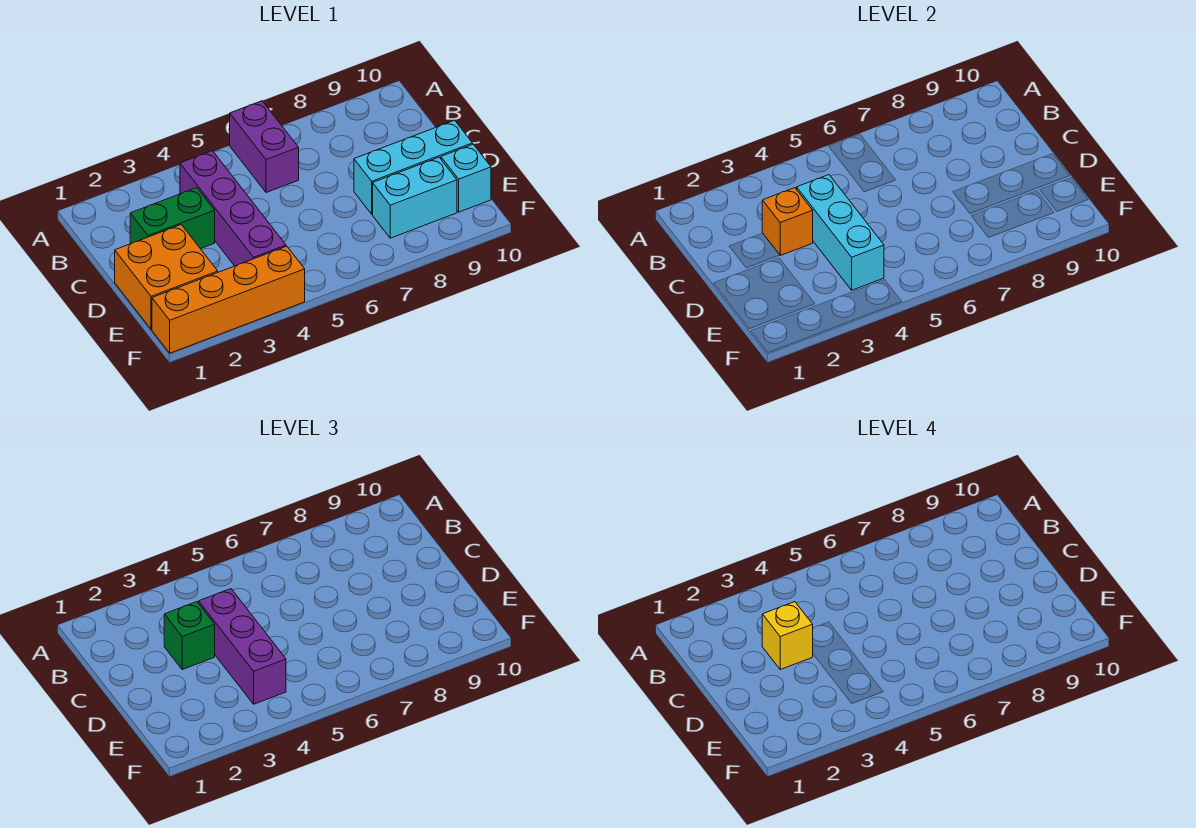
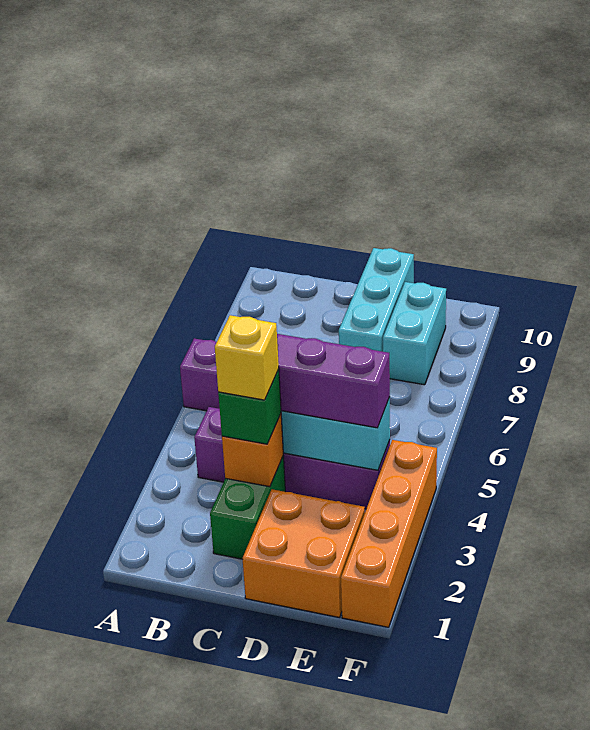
cyan 1x1 brick [441,144,491,212] -> none

